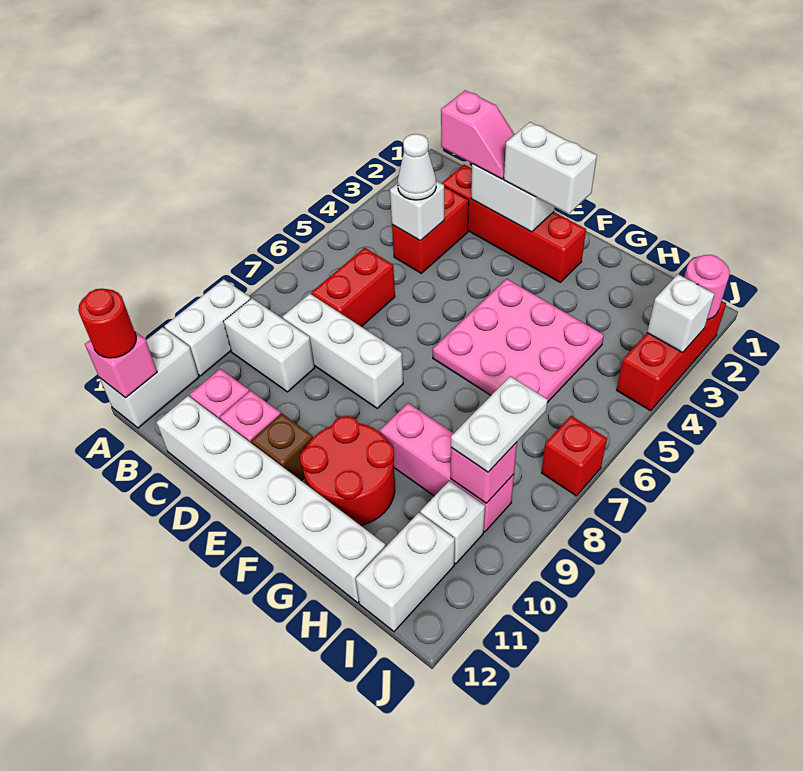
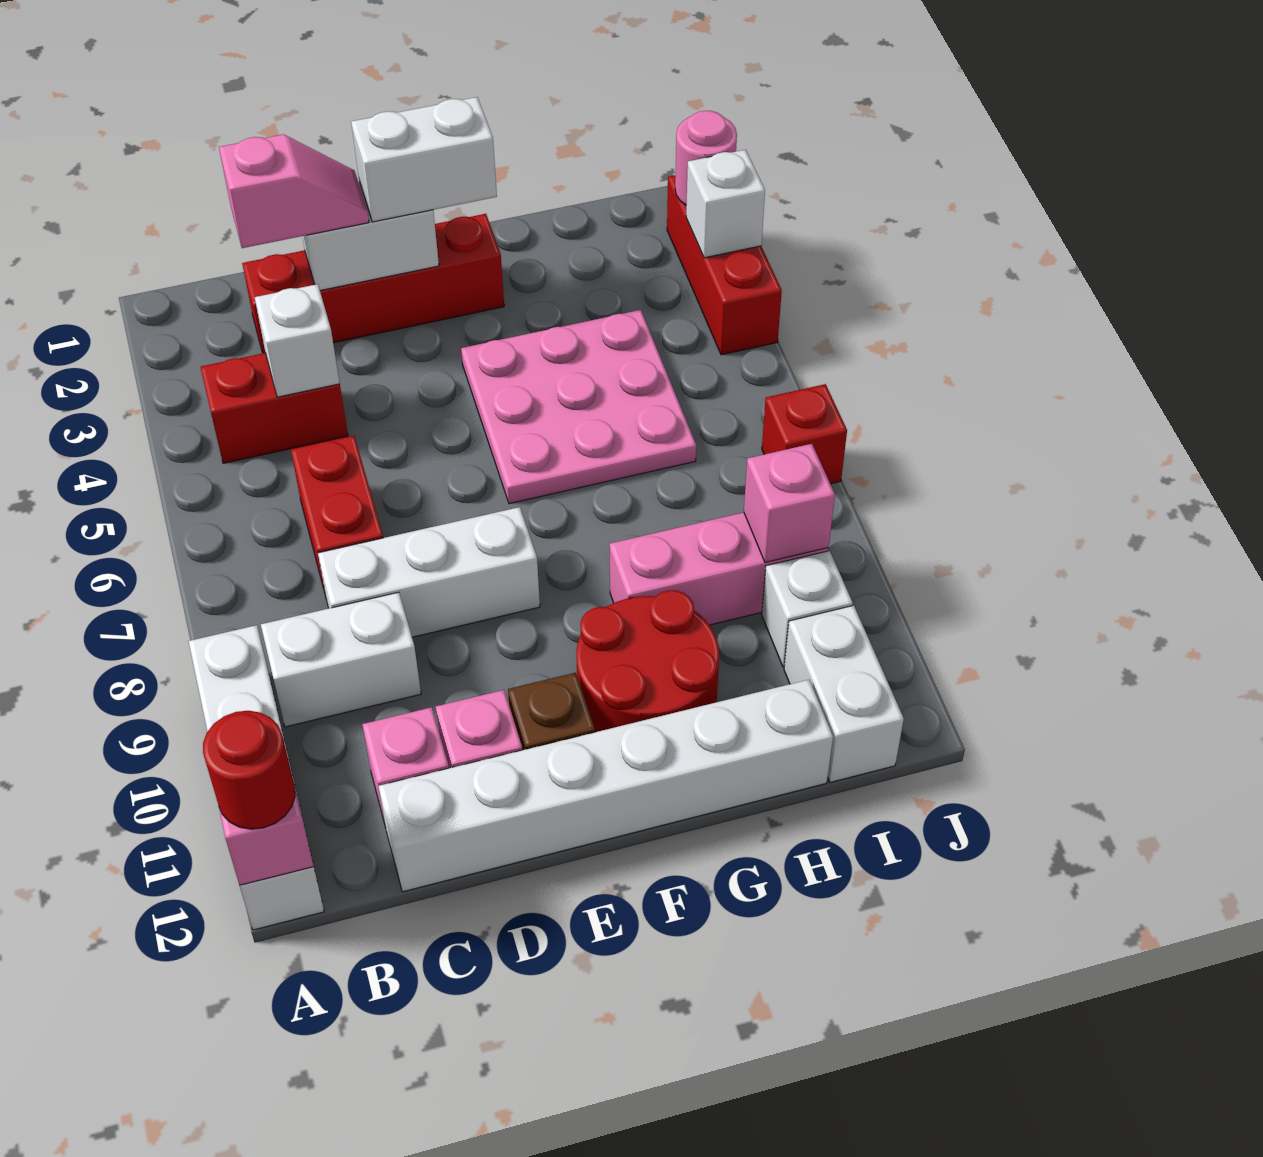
red 1x2 brick [392,186,469,273] -> red 1x2 brick turned to [200,353,348,463]
white 1x1 cone [398,134,436,200] -> none
white 1x2 plate [451,376,548,472] -> none

